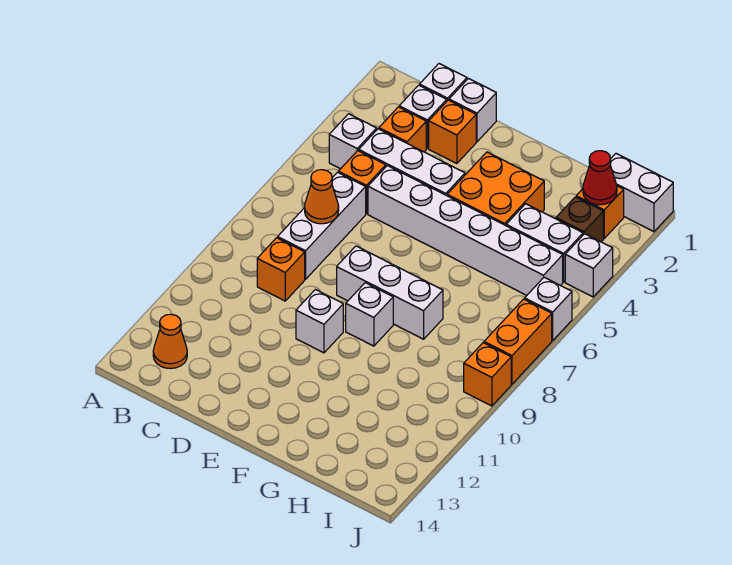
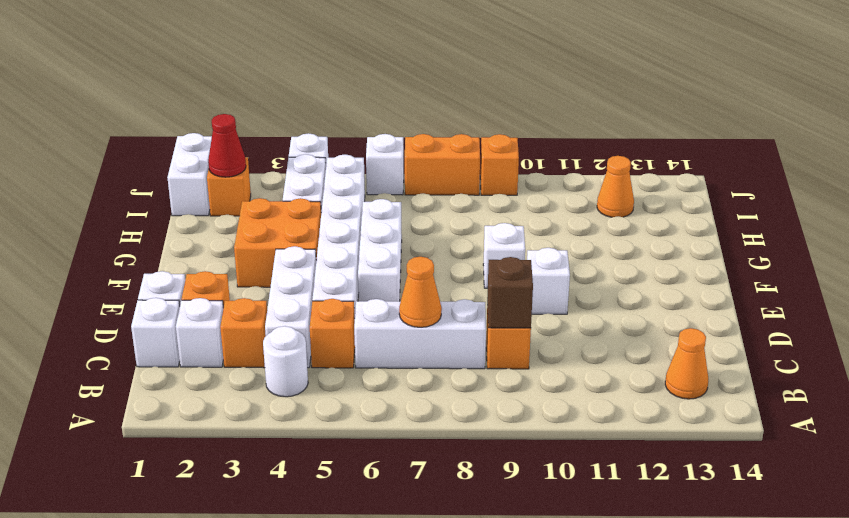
white 1x1 brick [329,114,377,169] -> white 1x1 round brick [263,326,308,397]
white 1x3 brick [337,246,443,339] -> white 1x3 brick moved to [358,199,402,301]
brown 1x1 brick [556,197,603,242] -> brown 1x1 brick moved to [487,257,533,328]
none -> orange 1x1 cone [597,156,634,217]

